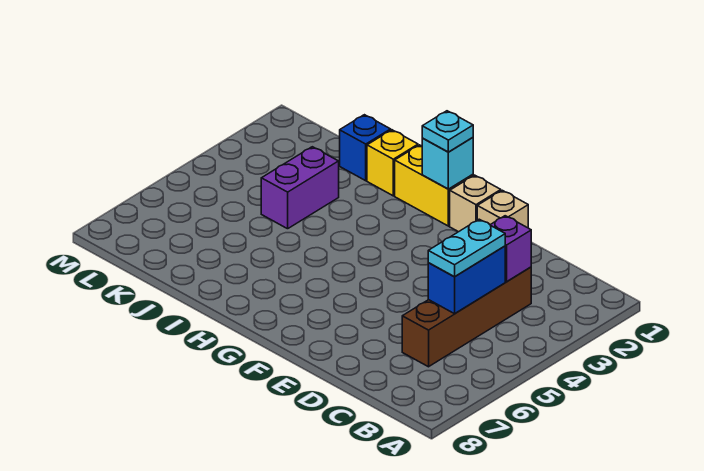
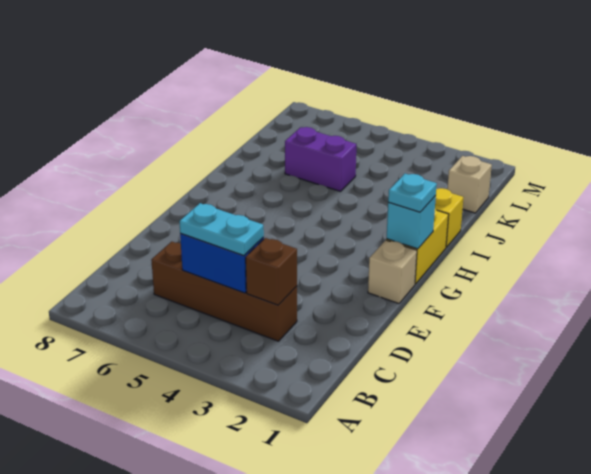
purple 1x1 brick [491,216,531,282] -> brown 1x1 brick [246,238,297,305]
tan 1x1 brick [477,190,528,228] -> tan 1x1 brick moved to [447,156,492,213]
blue 1x1 brick [340,115,391,181] -> none
purple 1x2 brick [261,147,339,229] -> purple 1x2 brick moved to [285,127,356,191]

